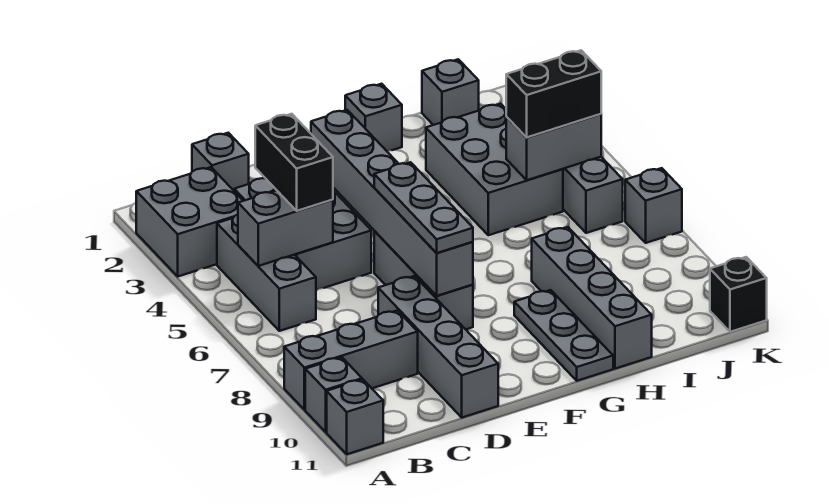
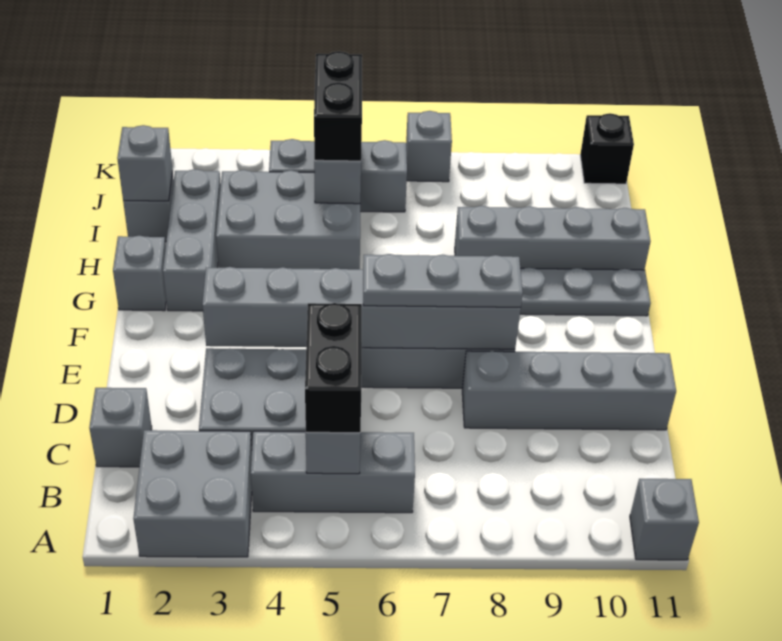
grey 1x3 brick [284,310,418,410] -> grey 1x3 brick moved to [163,169,221,311]
grey 1x1 brick [305,357,362,432] -> grey 1x1 brick moved to [117,125,173,201]
black 1x2 brick [255,114,333,211] -> black 1x2 brick turned to [305,303,362,433]

